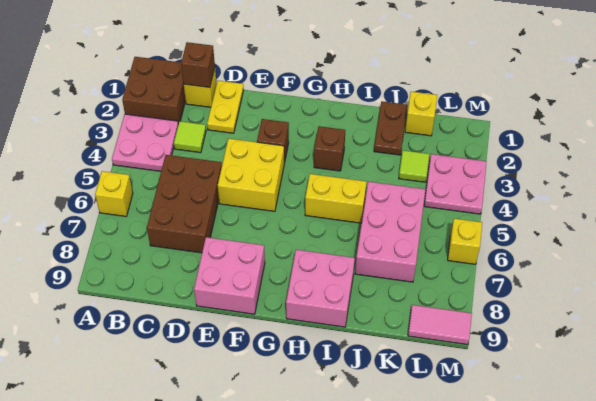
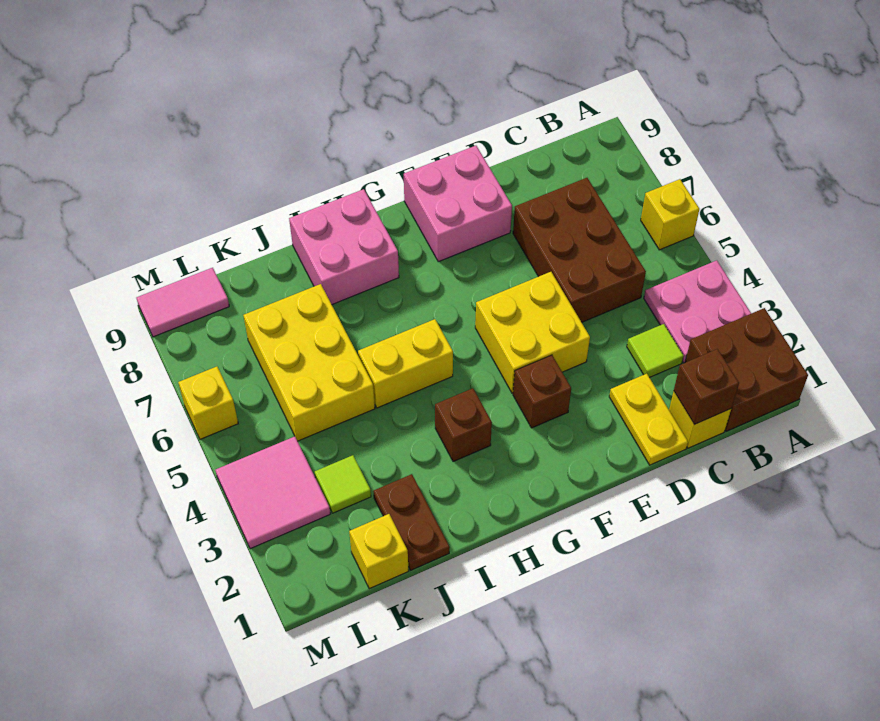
pink 2x3 brick [355,182,425,282] -> yellow 2x3 brick [243,284,375,441]
pink 2x2 plate [424,154,487,214] -> pink 2x2 tile [215,436,330,549]

